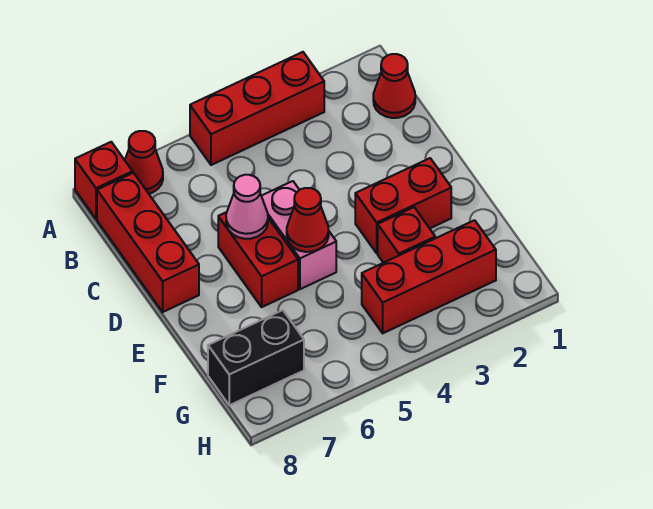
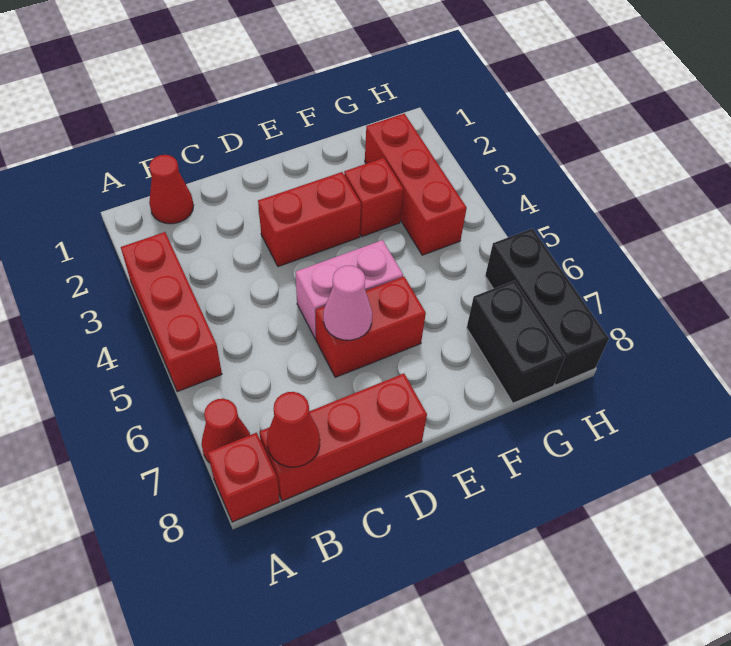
red 1x2 brick [355,158,451,253] -> red 1x2 brick turned to [258,172,361,267]
red 1x1 cone [287,188,329,252] -> red 1x1 cone moved to [267,392,320,467]
none -> black 1x3 brick [485,228,609,385]

